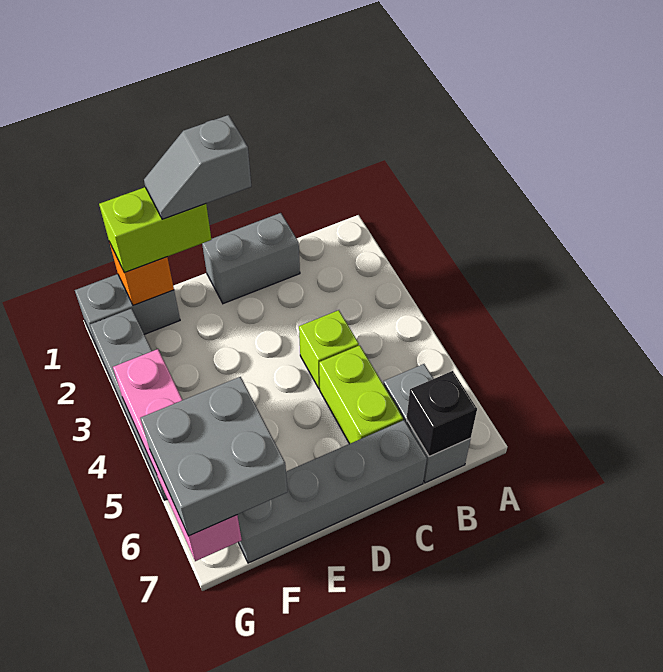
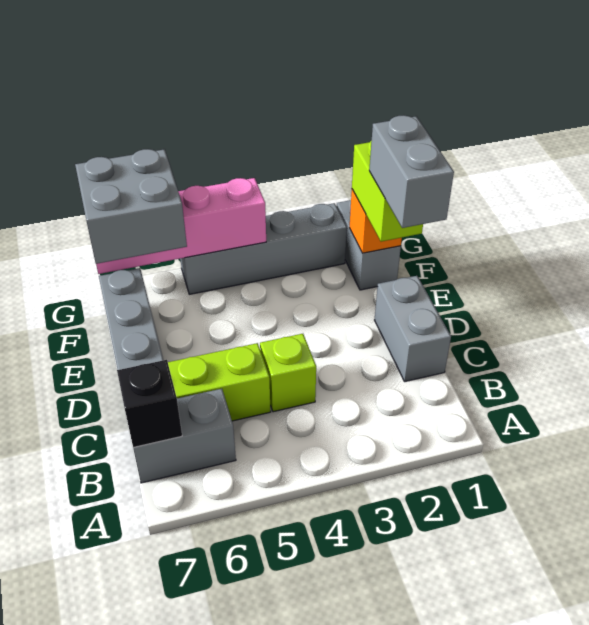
grey 1x2 slope [144,115,251,219] -> grey 1x2 brick [369,115,454,228]

